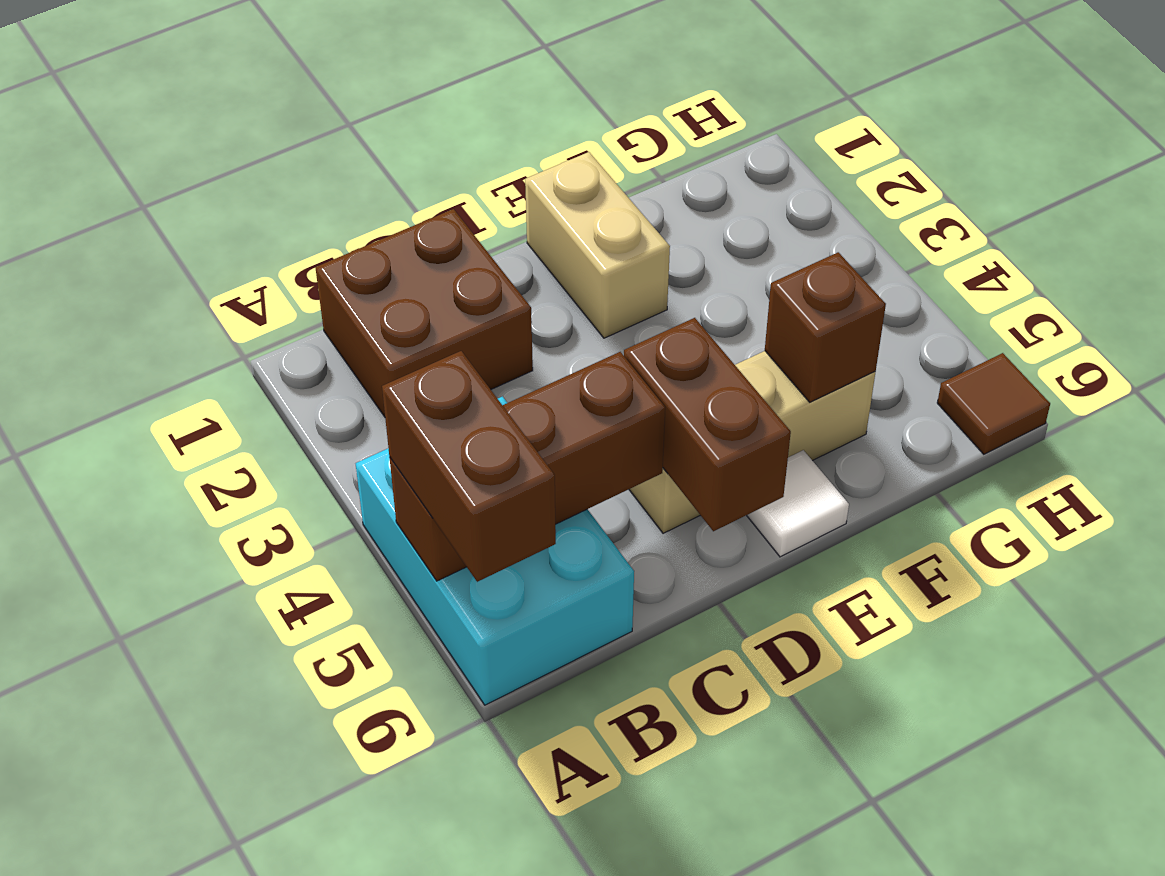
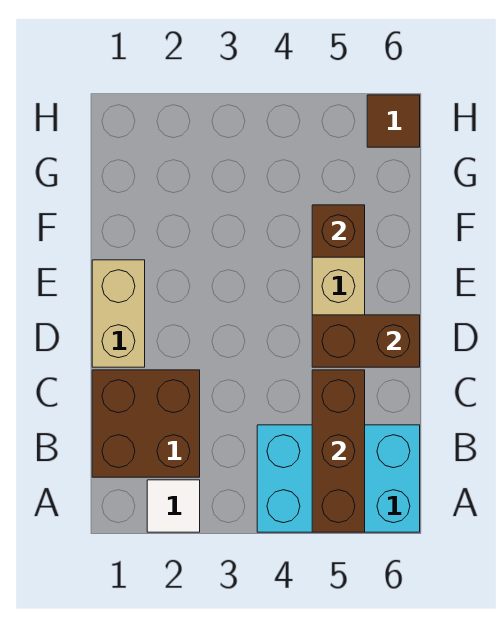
brown 1x2 brick [382,351,556,582] -> none
tan 1x2 brick [525,152,670,338] -> tan 1x2 brick turned to [92,260,145,367]
white 1x1 tile [747,450,849,557] -> white 1x1 tile moved to [147,480,200,532]

